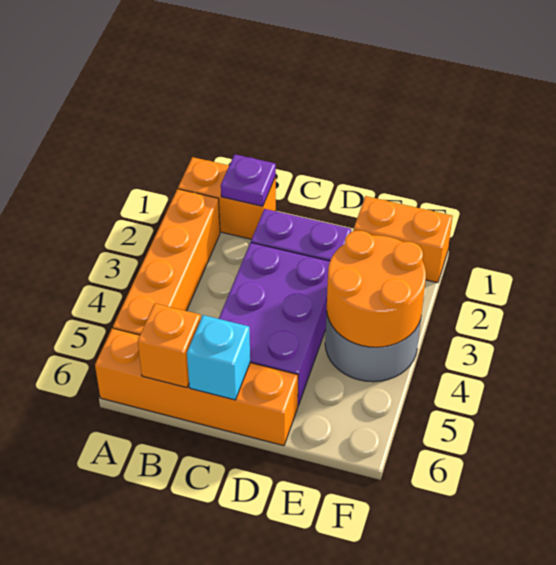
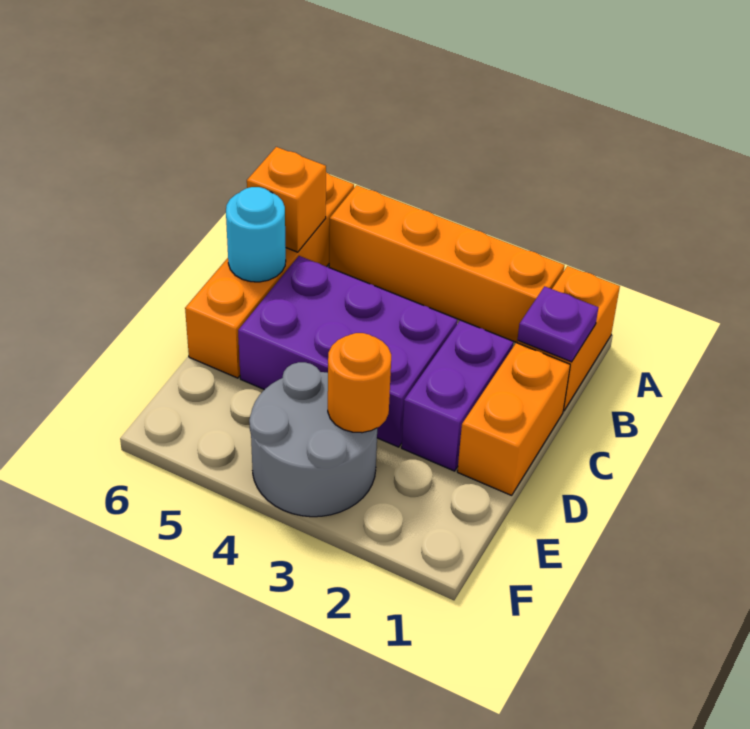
cyan 1x1 brick [187,315,250,400] -> cyan 1x1 round brick [226,187,286,282]
orange 1x2 brick [354,196,452,283] -> orange 1x2 brick moved to [457,343,570,495]
orange 2x2 round brick [327,230,426,347] -> orange 1x1 round brick [328,333,391,433]

